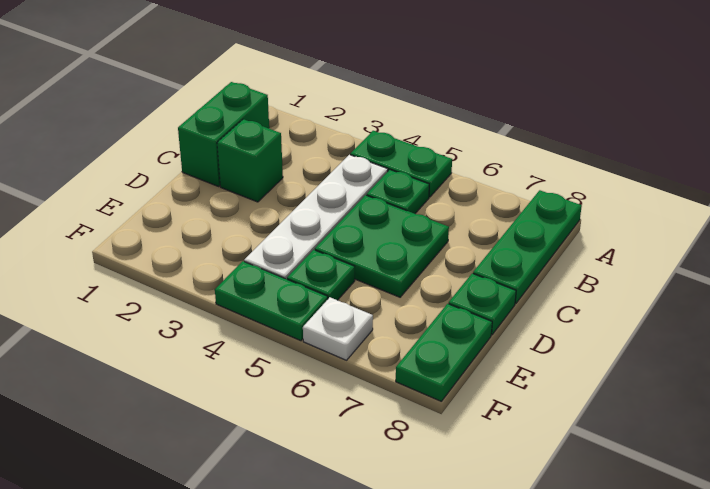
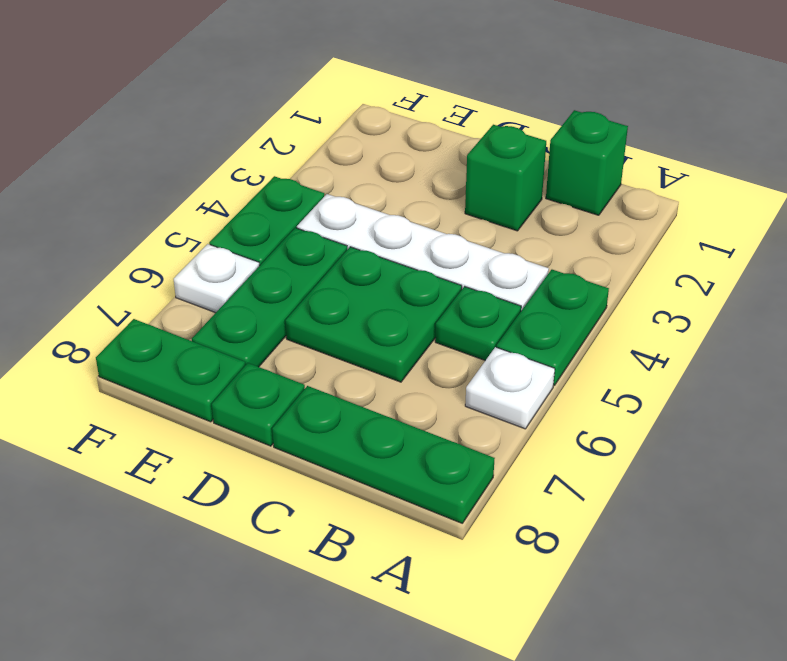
none -> white 1x1 plate [465,347,555,429]
green 1x2 brick [178,82,269,186] -> green 1x1 brick [546,110,628,215]
green 1x1 plate [287,250,355,300] -> green 1x3 plate [192,228,347,367]

